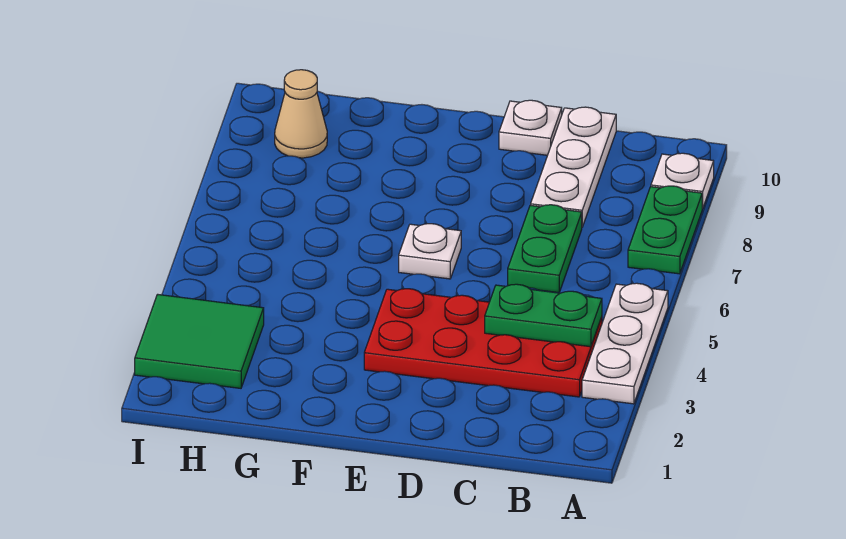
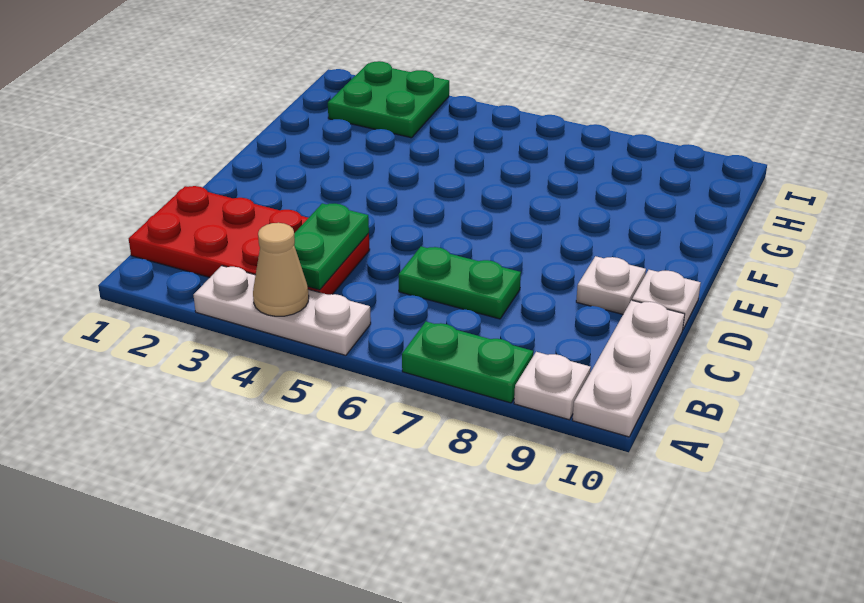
red 2x4 plate [364,289,602,397] -> red 2x4 plate turned to [129,186,370,295]
white 1x3 plate [531,107,616,227] -> white 1x3 plate turned to [572,300,685,437]
white 1x1 plate [399,224,461,279] -> white 1x1 plate moved to [576,256,646,314]
green 2x2 tile [135,294,264,388] -> green 2x2 plate [328,61,449,138]
tan 1x1 cone [275,70,327,158] -> tan 1x1 cone moved to [253,223,309,316]

